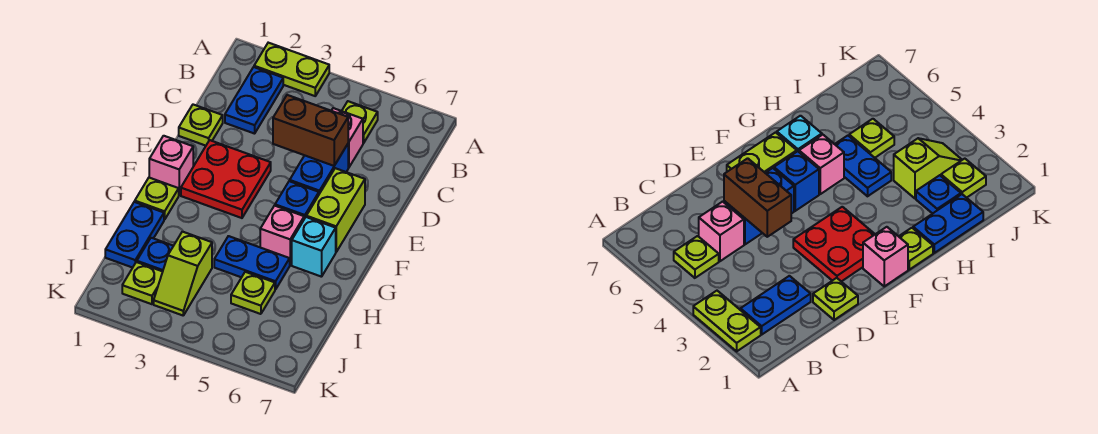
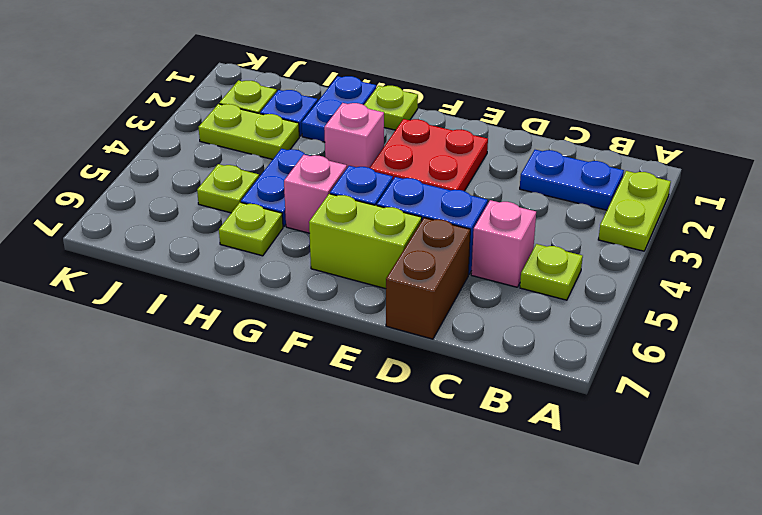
lime 1x1 plate [179,105,223,146] -> lime 1x1 plate moved to [219,202,283,256]
brown 1x2 brick [273,95,348,166] -> brown 1x2 brick moved to [386,218,470,339]
pink 1x1 brick [149,136,193,195] -> pink 1x1 brick moved to [324,103,384,168]
cyan 1x1 brick [292,217,336,277] -> none
blue 1x2 plate [105,202,164,268] -> blue 1x2 plate turned to [302,76,376,142]
lime 1x2 slope [154,232,212,315] -> lime 1x2 plate [199,104,299,159]

